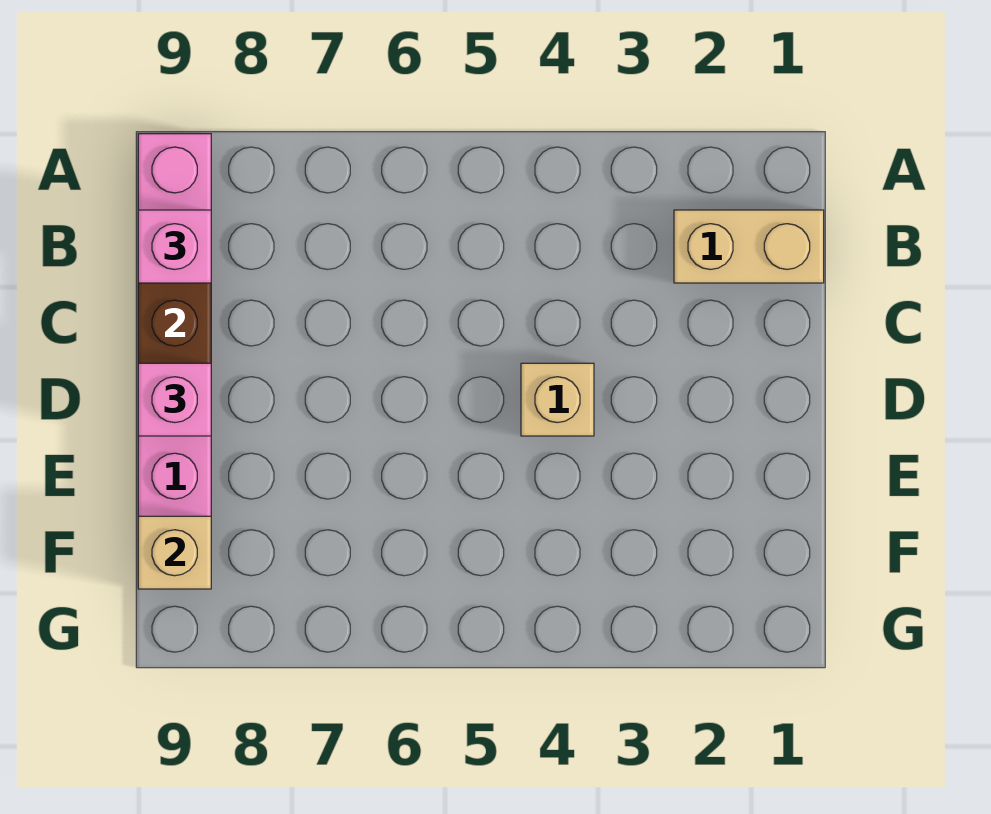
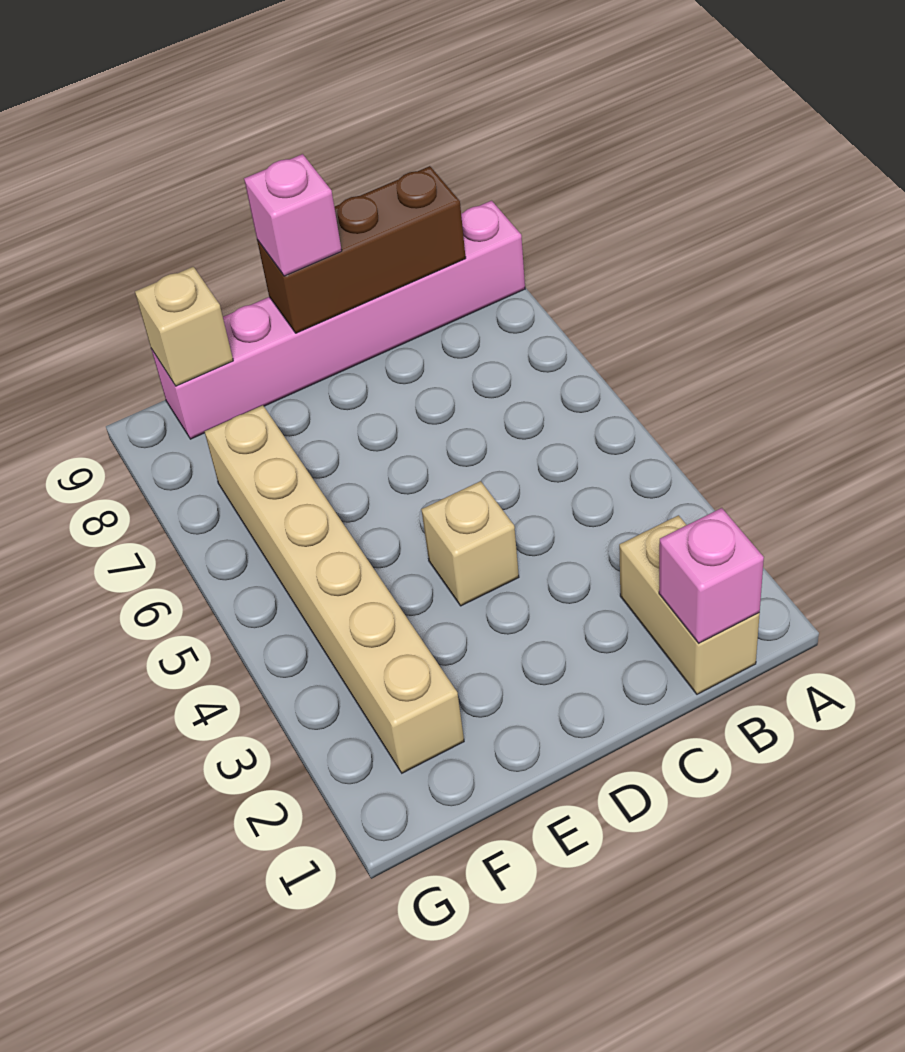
pink 1x1 brick [138,210,211,283] -> pink 1x1 brick moved to [659,508,764,643]
none -> tan 1x6 brick [205,405,464,773]

